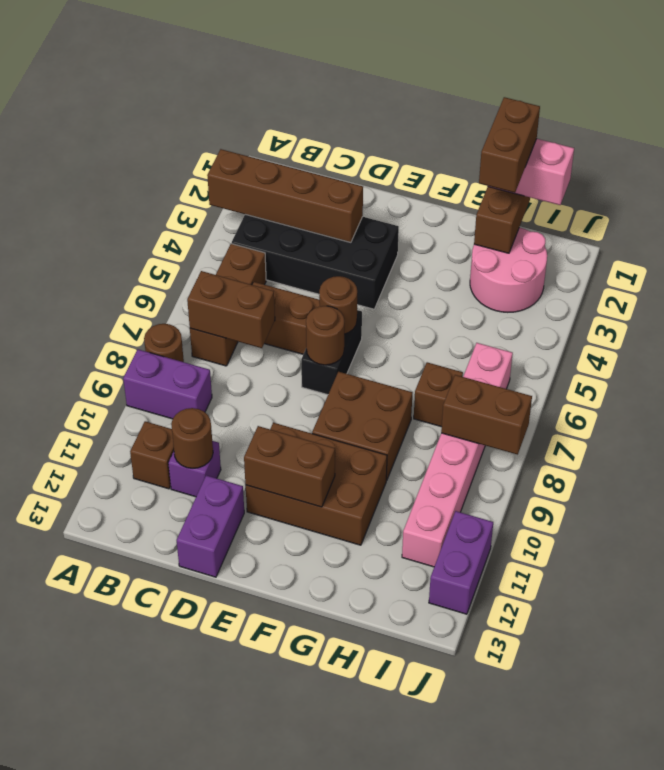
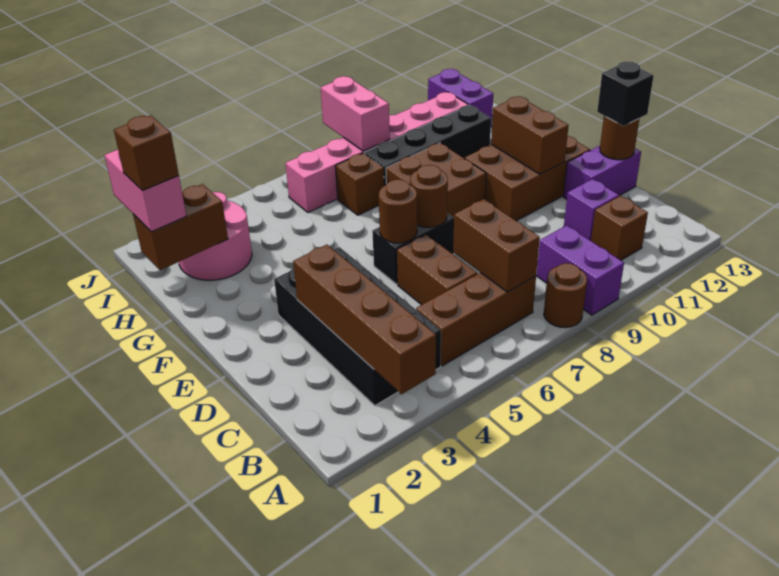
brown 1x1 round brick [171,408,213,468] -> brown 1x1 round brick moved to [600,116,640,160]
none -> black 1x1 brick [597,61,654,126]
brown 2x3 brick [246,423,387,545] -> brown 2x3 brick turned to [465,136,590,221]
brown 1x2 brick [479,97,540,193] -> brown 1x1 brick [114,115,179,191]
none -> black 1x4 brick [364,105,491,186]
brown 1x2 brick [441,375,532,455] -> pink 1x2 brick [321,76,390,151]
purple 1x2 brick [429,511,493,614] -> purple 1x2 brick turned to [428,69,493,127]

